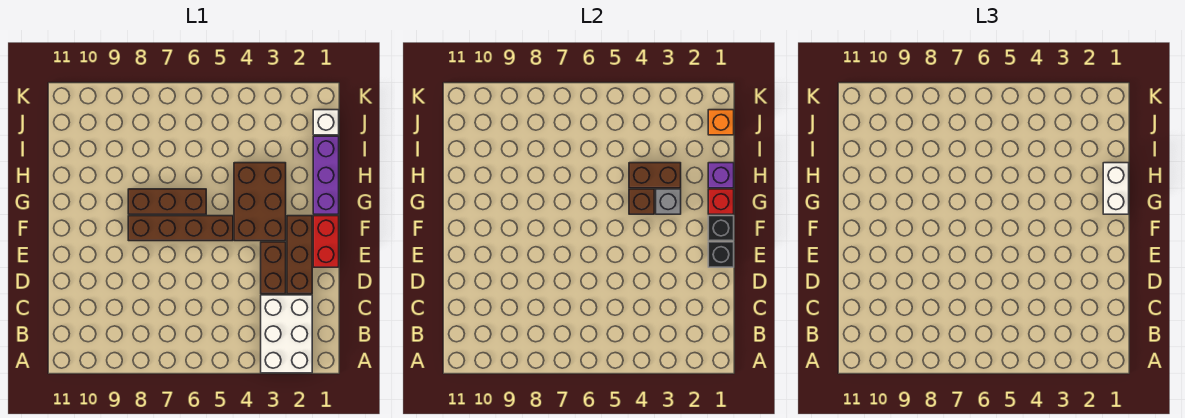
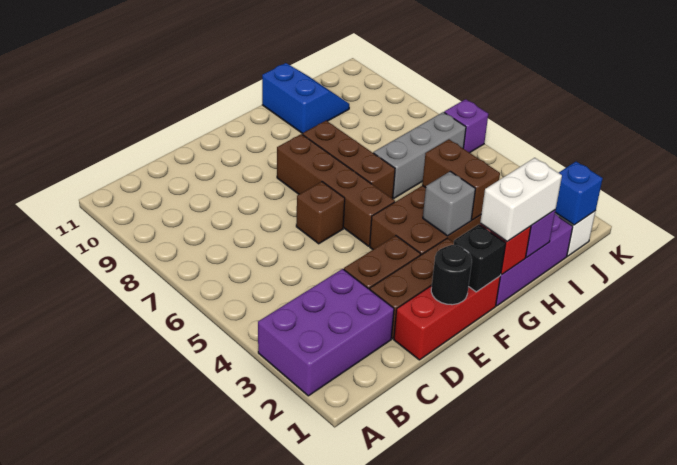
white 2x3 brick [261,295,312,373] -> purple 2x3 brick [258,269,394,396]
red 1x2 brick [313,216,339,267] -> red 1x3 brick [394,276,500,360]
black 1x1 brick [708,242,734,267] -> black 1x1 round brick [431,245,472,305]
brown 1x1 brick [629,189,654,214] -> brown 1x1 brick moved to [296,182,345,244]
none -> grey 1x3 brick [373,112,466,198]
none -> blue 2x2 slope [262,63,349,134]
orange 1x1 brick [708,110,734,135] -> blue 1x1 brick [555,162,603,225]
none -> purple 1x1 brick [444,99,488,153]

